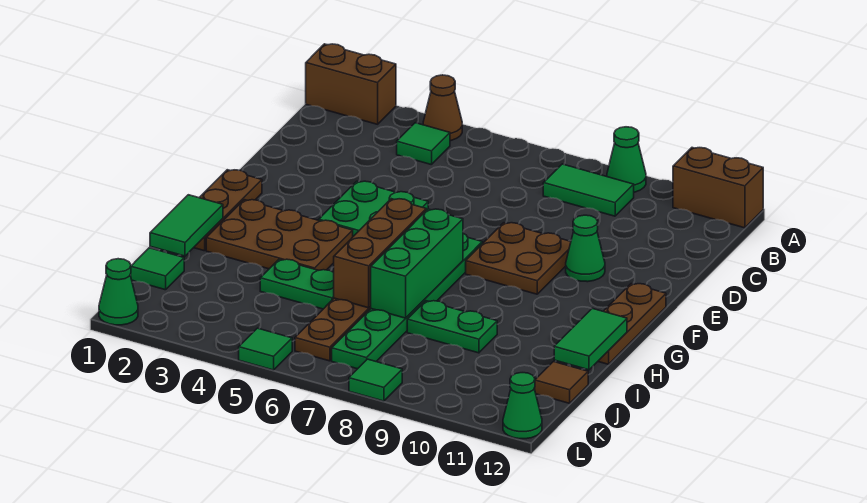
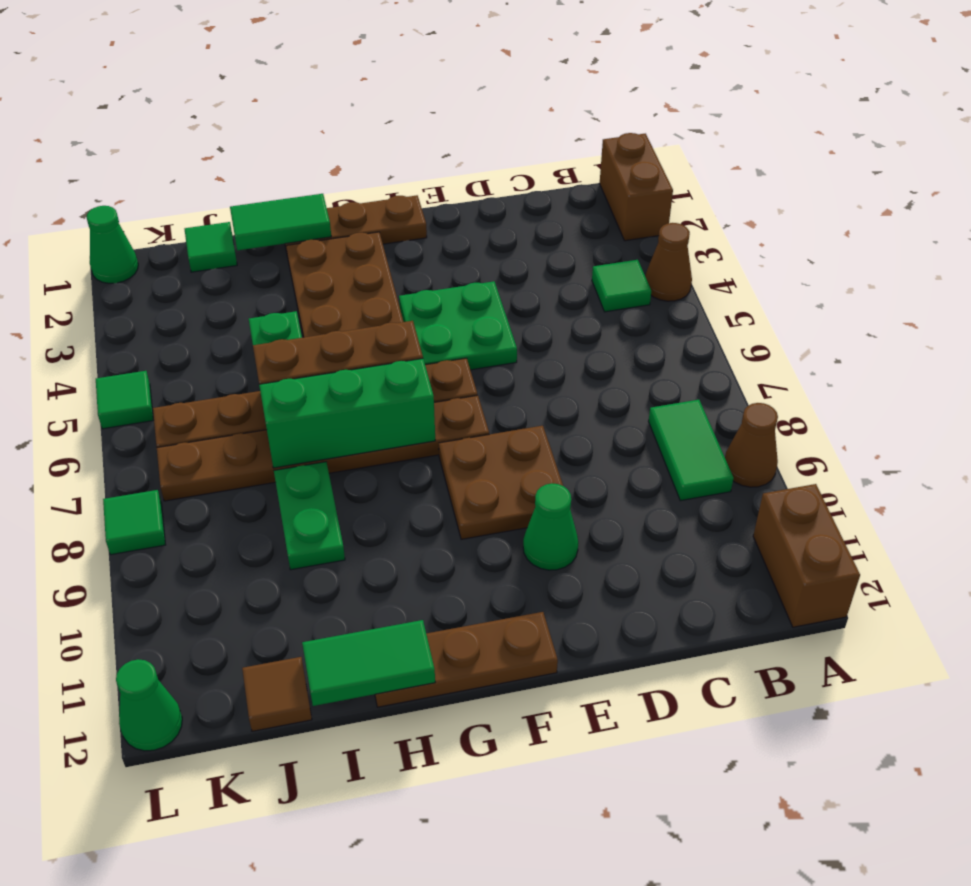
green 1x1 cone [607,127,646,192] -> brown 1x1 cone [725,403,778,487]
green 1x6 plate [332,234,482,369] -> brown 1x6 plate [157,395,489,501]

